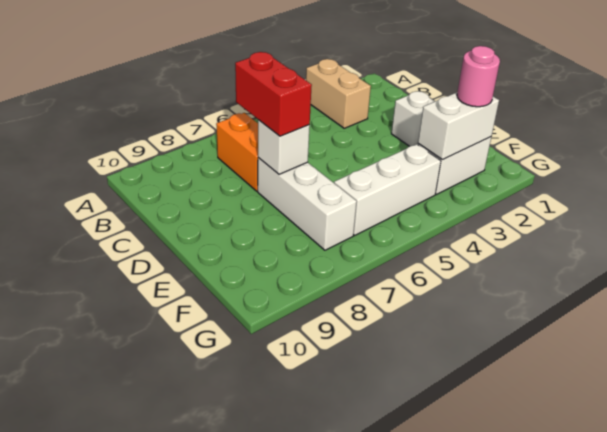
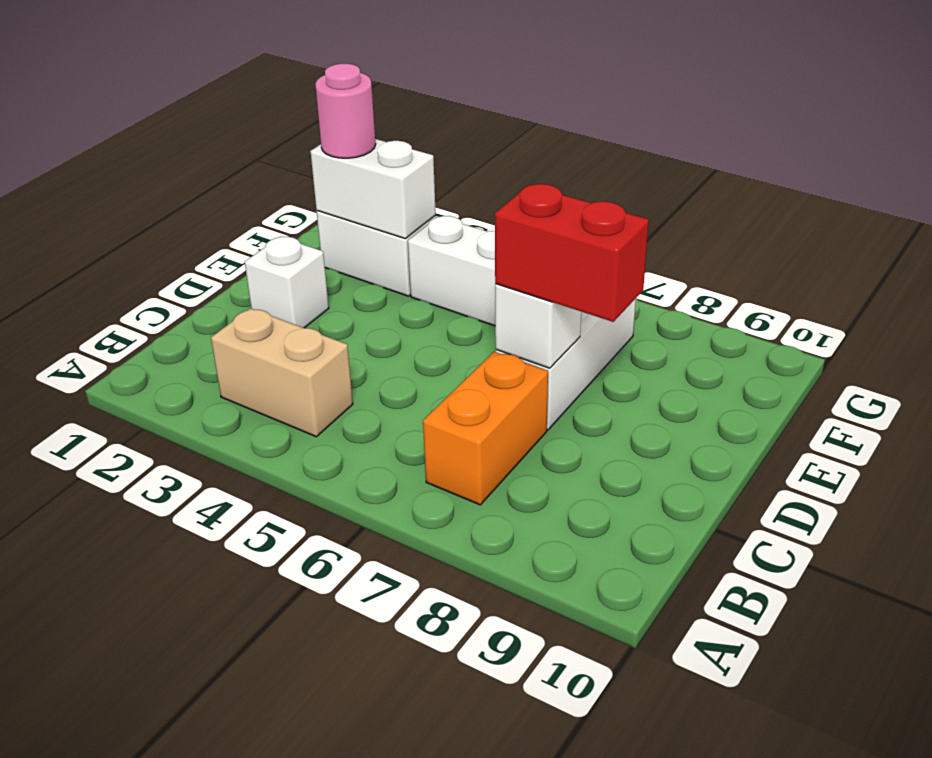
tan 1x2 brick [306,59,371,128] -> tan 1x2 brick turned to [211,308,353,437]
red 1x2 brick [235,52,312,136] -> red 1x2 brick turned to [495,184,649,322]

